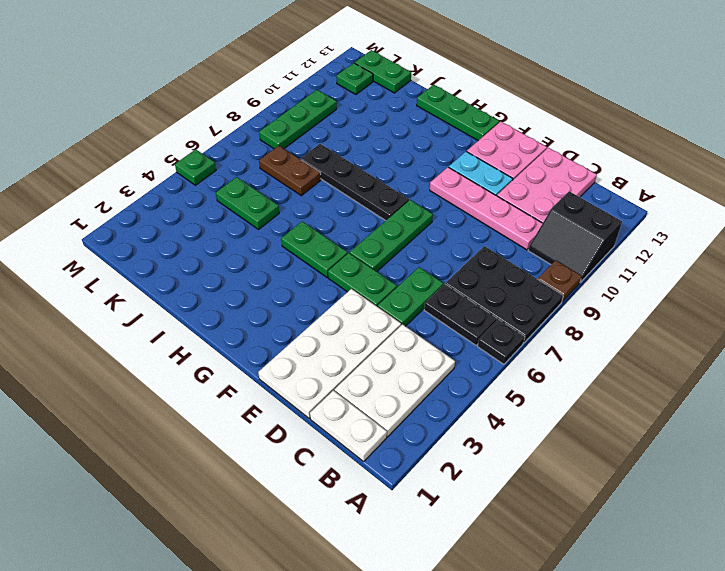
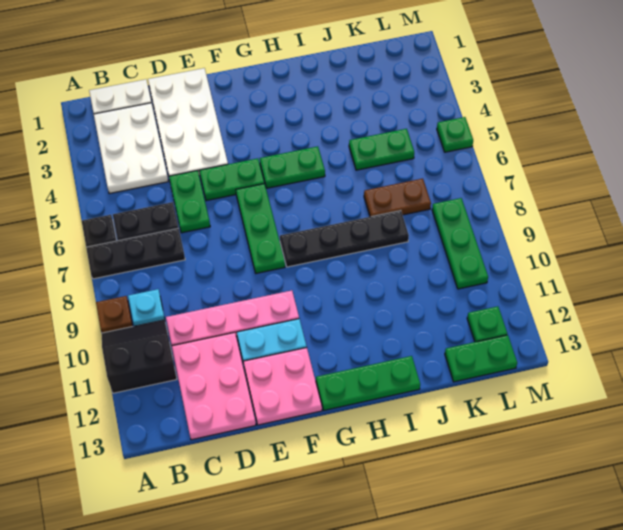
black 2x3 plate [446,246,563,343] -> black 1x3 plate [86,228,185,279]
none -> cyan 1x1 plate [128,289,165,326]

